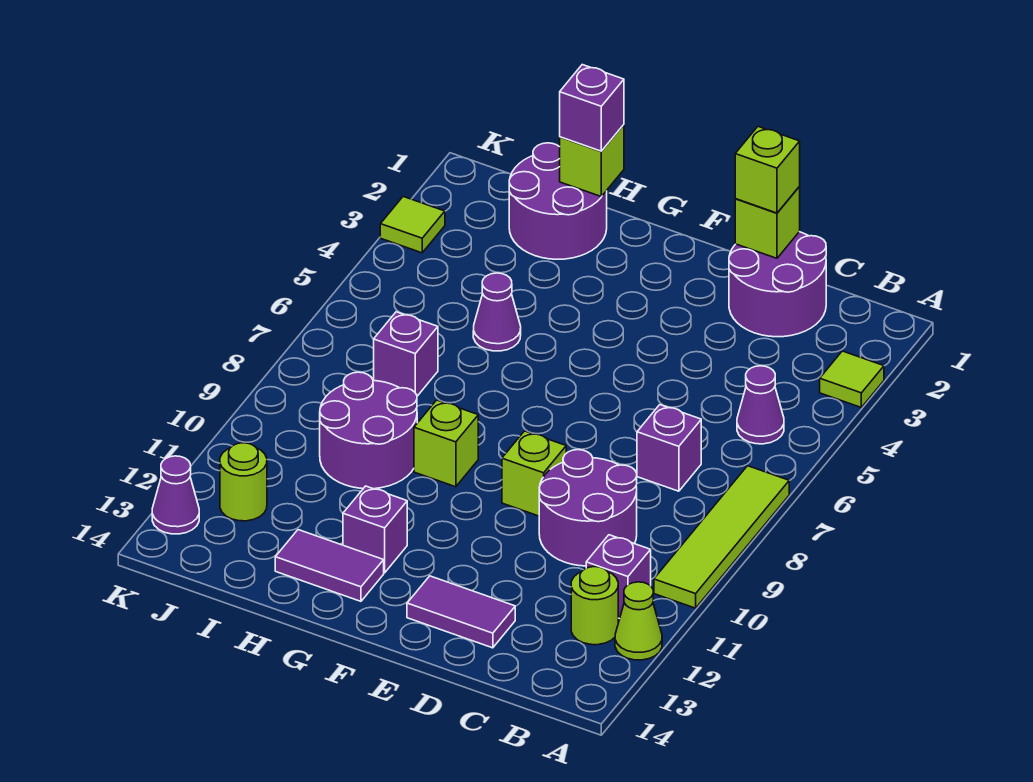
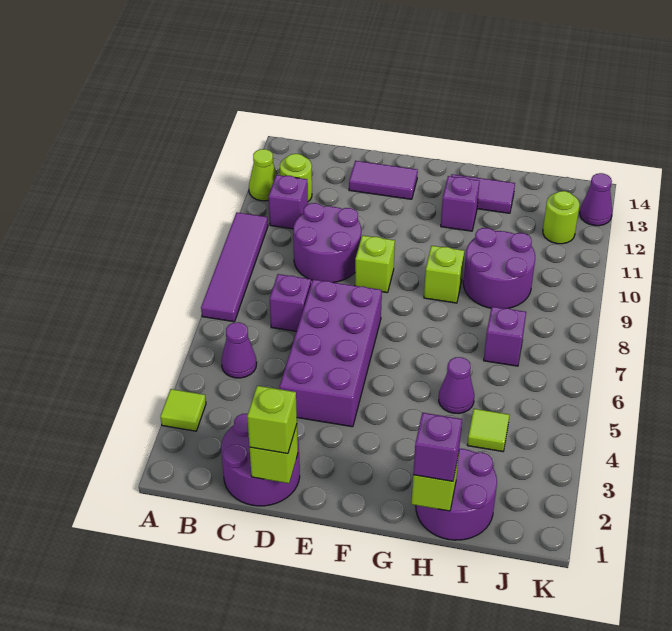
lime 1x4 tile [654,466,789,608] -> purple 1x4 tile [201,213,268,322]
none -> purple 2x4 brick [280,279,382,427]
lime 1x1 tile [380,197,445,253] -> lime 1x1 tile moved to [467,409,509,452]

